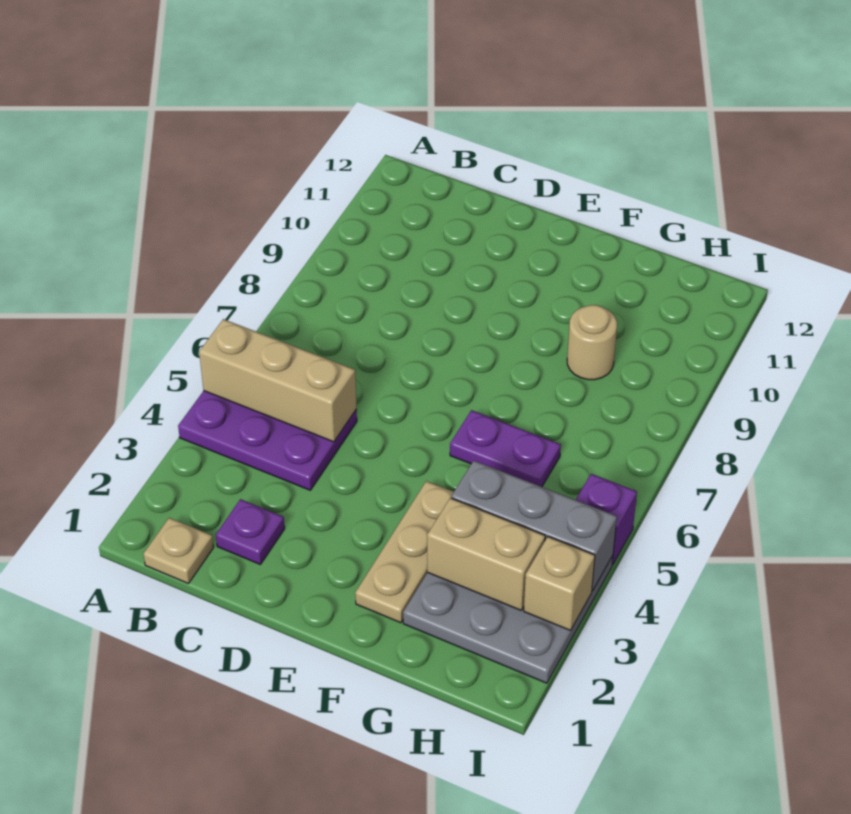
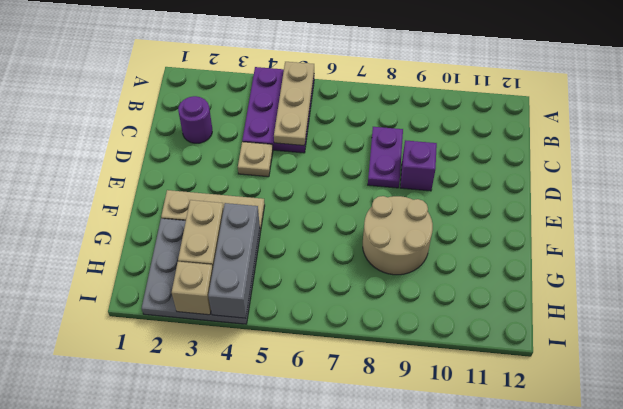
tan 1x3 brick [199,319,356,442] -> tan 1x3 plate [274,62,314,146]
tan 1x1 plate [144,518,214,584] -> tan 1x1 plate moved to [238,142,273,177]
purple 1x1 plate [216,499,285,565] -> purple 1x1 round brick [178,96,212,143]
purple 1x2 plate [450,410,561,487] -> purple 1x2 plate moved to [368,127,403,188]
tan 1x1 round brick [567,305,617,380] -> tan 2x2 round brick [363,196,433,275]
purple 1x1 brick [576,474,637,565] -> purple 1x1 brick moved to [400,140,437,191]

